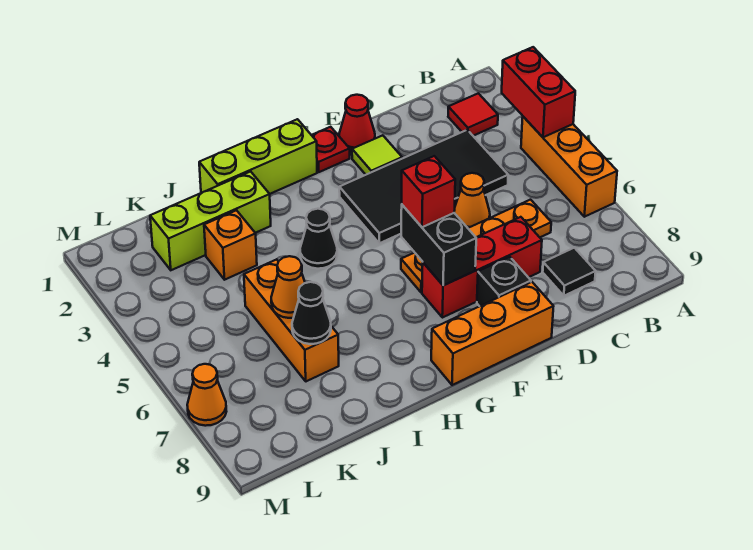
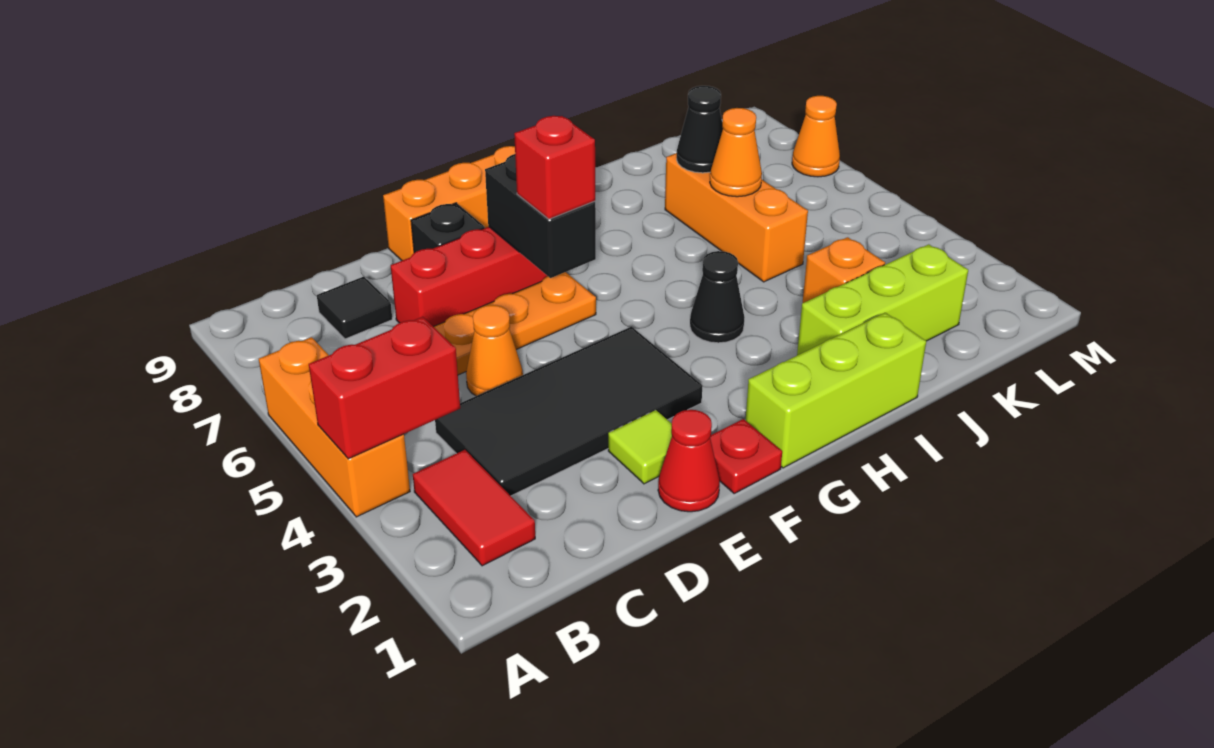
red 1x2 brick [502,47,575,137] -> red 1x2 brick turned to [309,317,460,459]
red 1x1 tile [448,93,498,136] -> red 1x2 tile [413,450,535,566]

